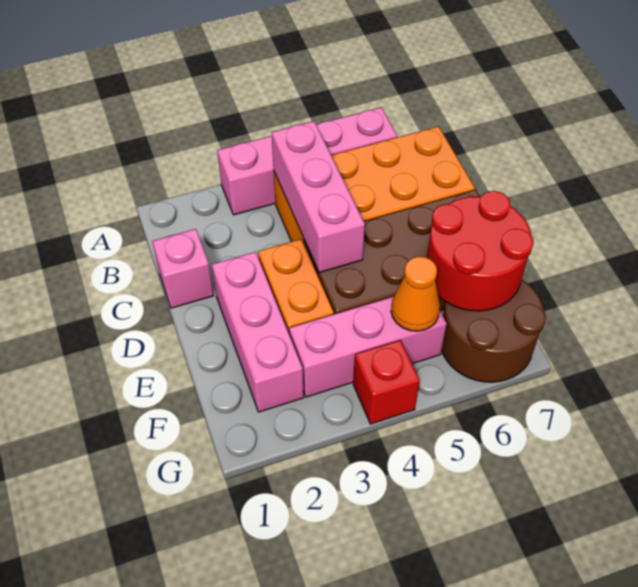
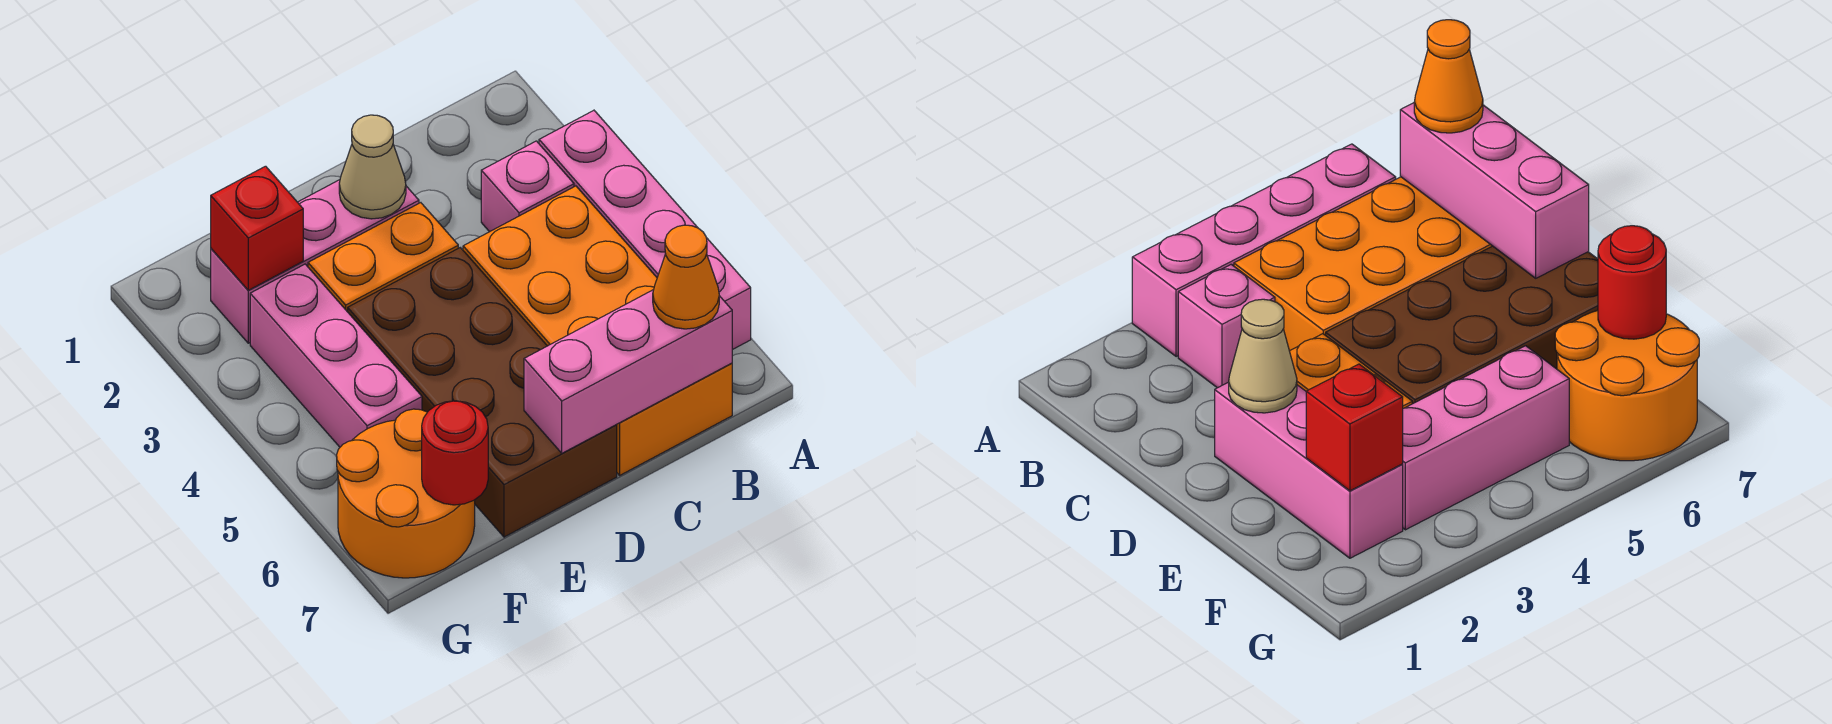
pink 1x3 brick [272,121,365,273] -> pink 1x3 brick moved to [524,290,732,453]
pink 1x1 brick [152,229,214,308] -> pink 1x1 brick moved to [481,141,574,232]
none -> tan 1x1 cone [339,115,406,219]
red 2x2 round brick [427,191,534,311] -> red 1x1 round brick [422,401,488,505]
orange 1x1 cone [391,257,440,331] -> orange 1x1 cone moved to [653,225,719,329]
brown 2x2 round brick [441,280,546,382] -> orange 2x2 round brick [337,409,475,578]
red 1x1 brick [353,340,420,424] -> red 1x1 brick moved to [211,166,303,290]

